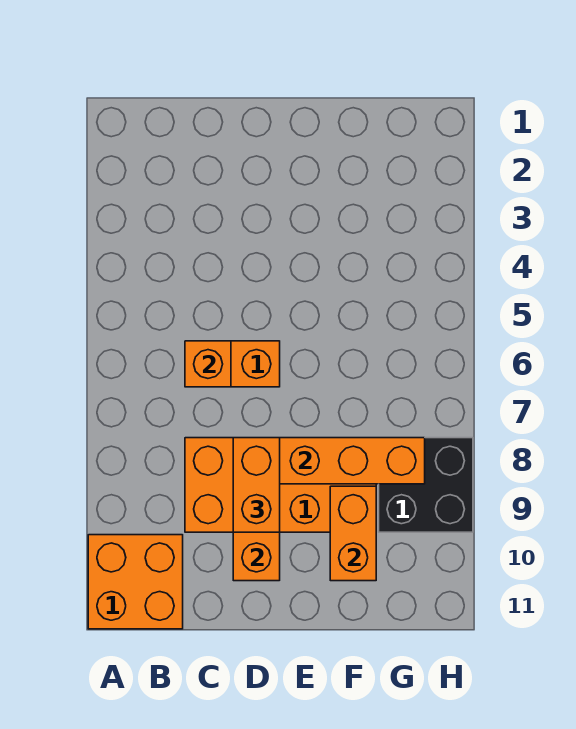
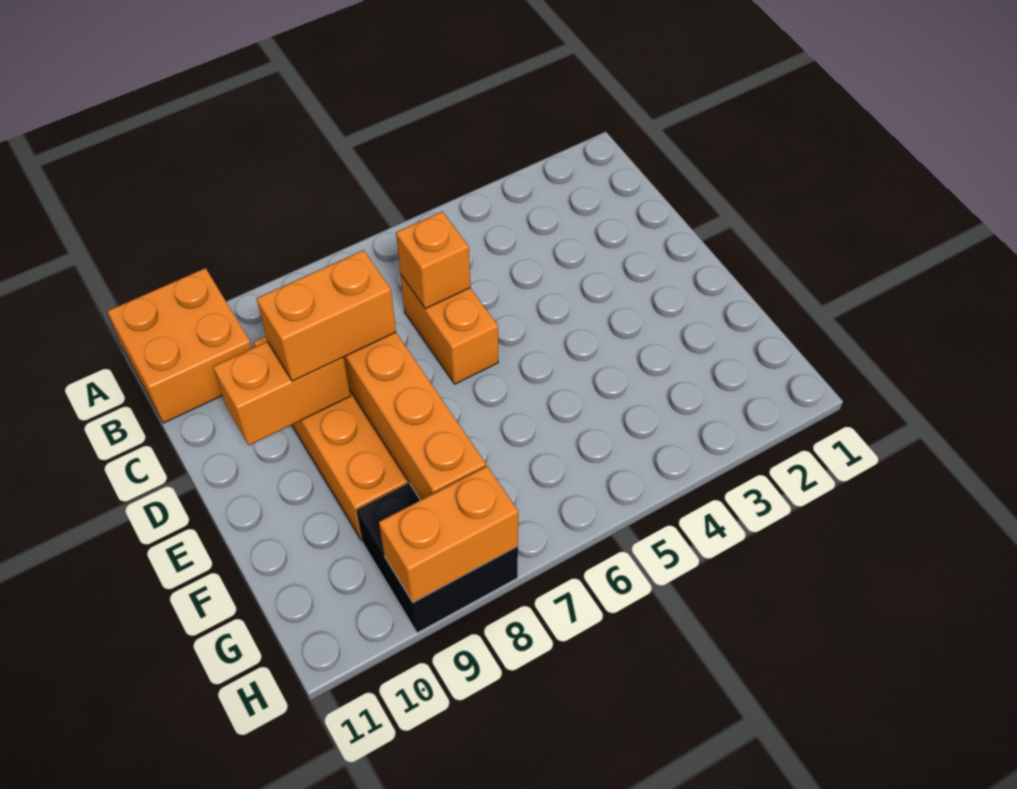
orange 1x2 brick [330,486,376,581] -> orange 1x2 brick moved to [379,466,518,603]

